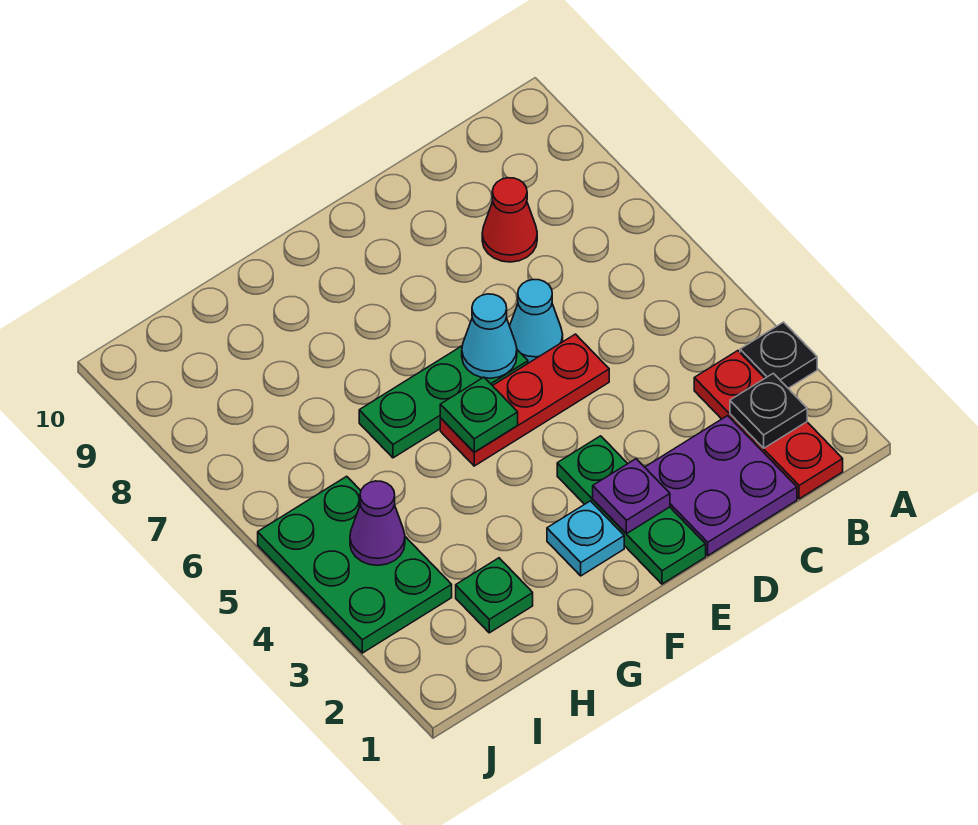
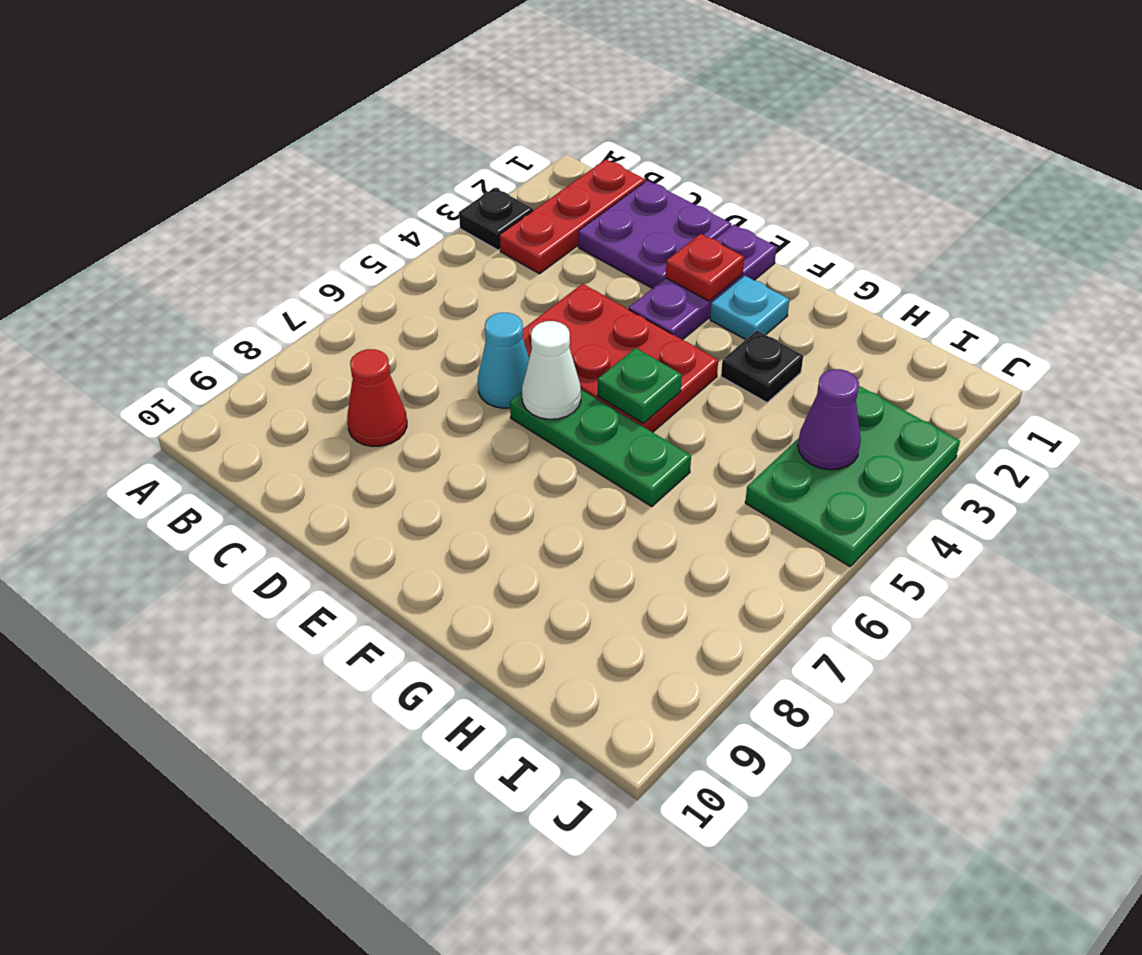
black 1x1 plate [730,373,807,448] -> black 1x1 plate moved to [721,331,803,403]
red 1x3 plate [440,334,609,466] -> red 2x3 plate [522,284,718,432]
green 1x3 plate [557,436,706,584] -> purple 1x3 plate [629,225,777,340]
purple 1x1 plate [593,459,670,534] -> red 1x1 plate [666,234,744,301]
cyan 1x1 cone [462,294,517,378] -> white 1x1 cone [522,321,581,419]
green 1x1 plate [456,558,533,633] -> none

